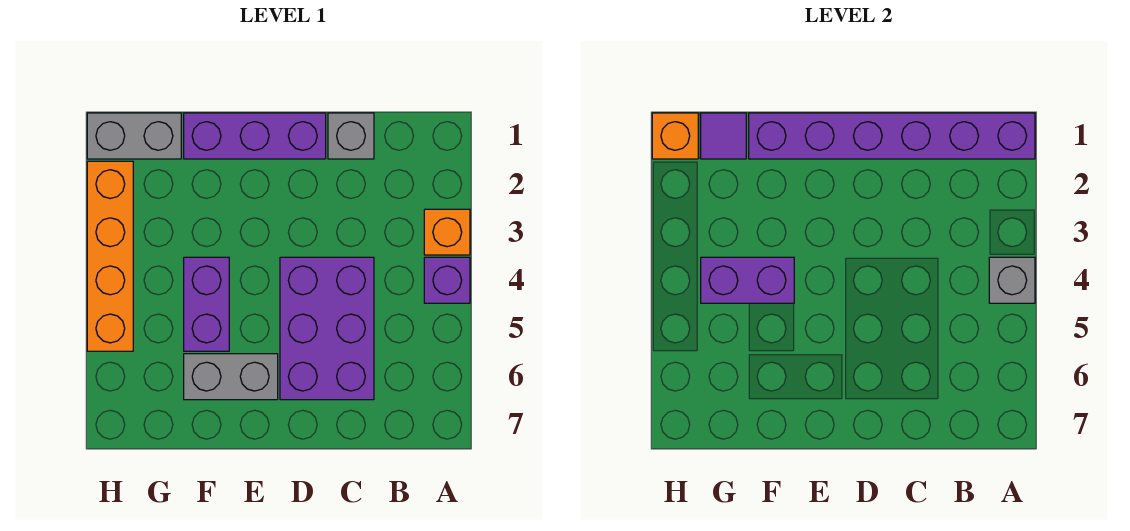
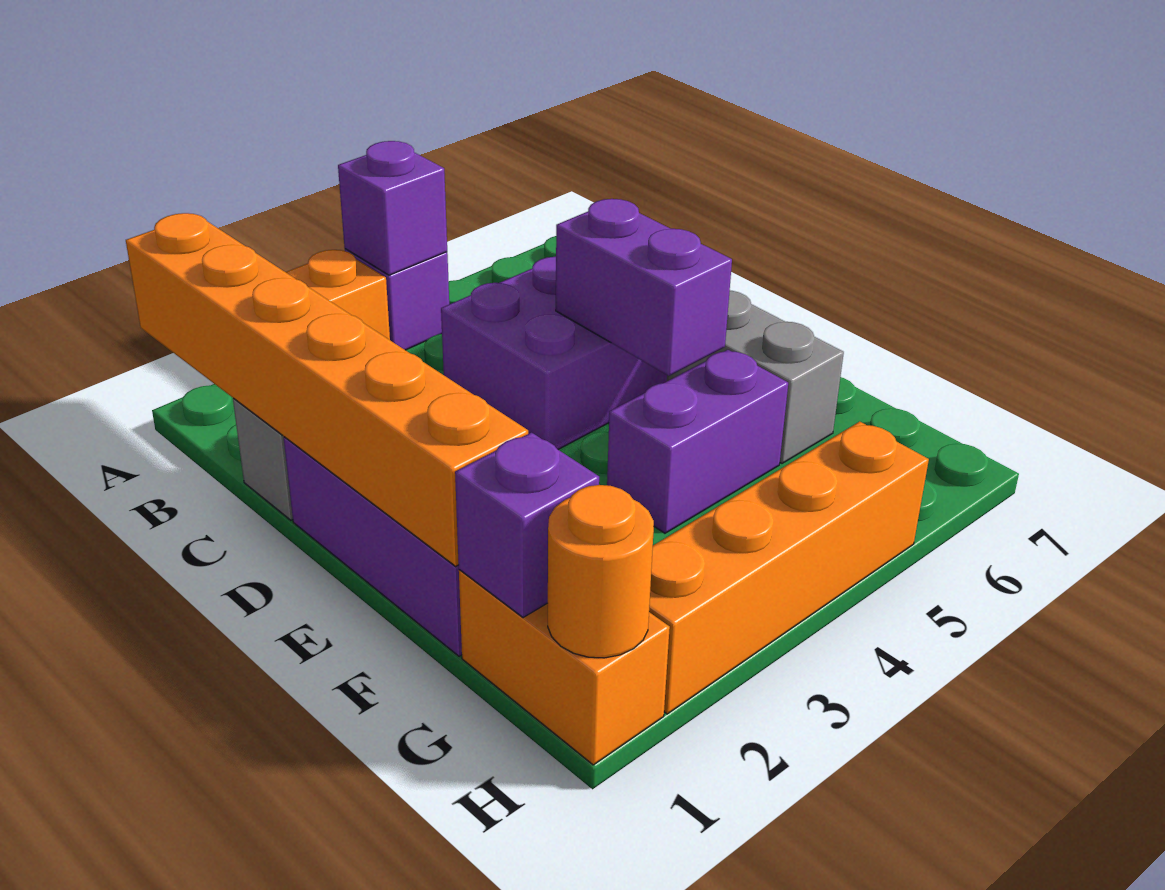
purple 1x6 brick [749,113,1035,159] -> orange 1x6 brick [126,213,528,566]
grey 1x1 brick [989,257,1035,303] -> purple 1x1 brick [338,141,447,275]
purple 1x2 brick [701,257,794,303] -> purple 1x2 brick moved to [556,199,732,376]
grey 1x2 brick [87,113,181,159] -> orange 1x2 brick [459,570,670,765]
purple 1x1 tile [701,113,746,159] -> purple 1x1 brick [455,433,599,618]
orange 1x1 brick [652,113,698,159] -> orange 1x1 round brick [548,485,654,658]

